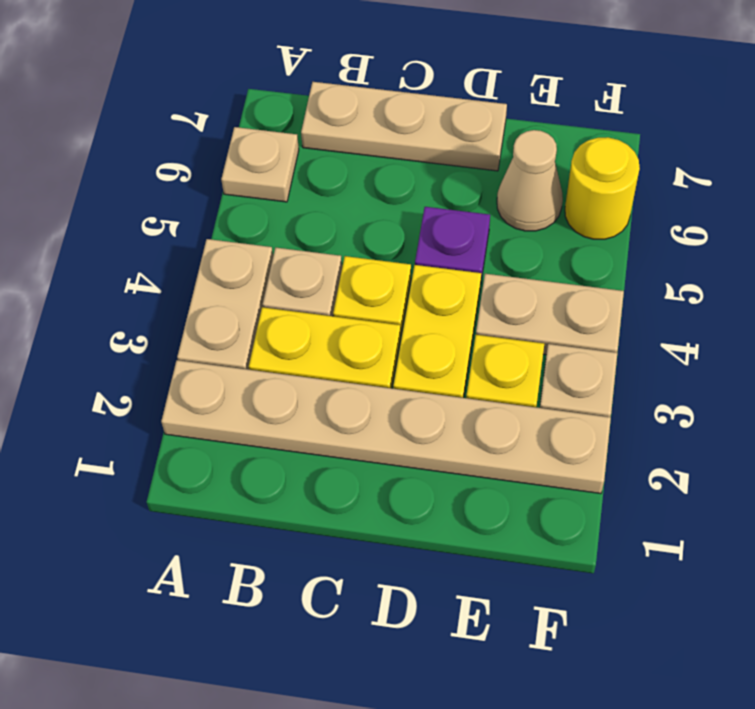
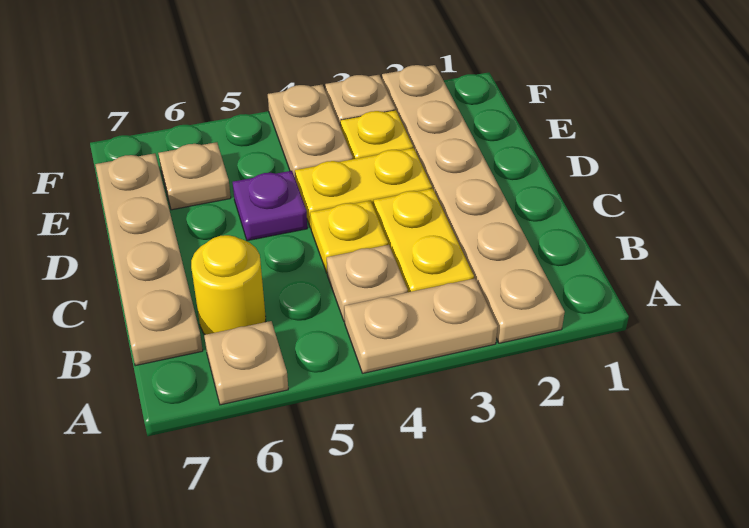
tan 1x3 plate [301,82,507,171] -> tan 1x4 plate [95,153,203,366]
tan 1x1 cone [497,130,563,231] -> tan 1x1 plate [158,142,231,210]
yellow 1x1 round brick [565,137,640,239] -> yellow 1x1 round brick moved to [191,235,266,335]

